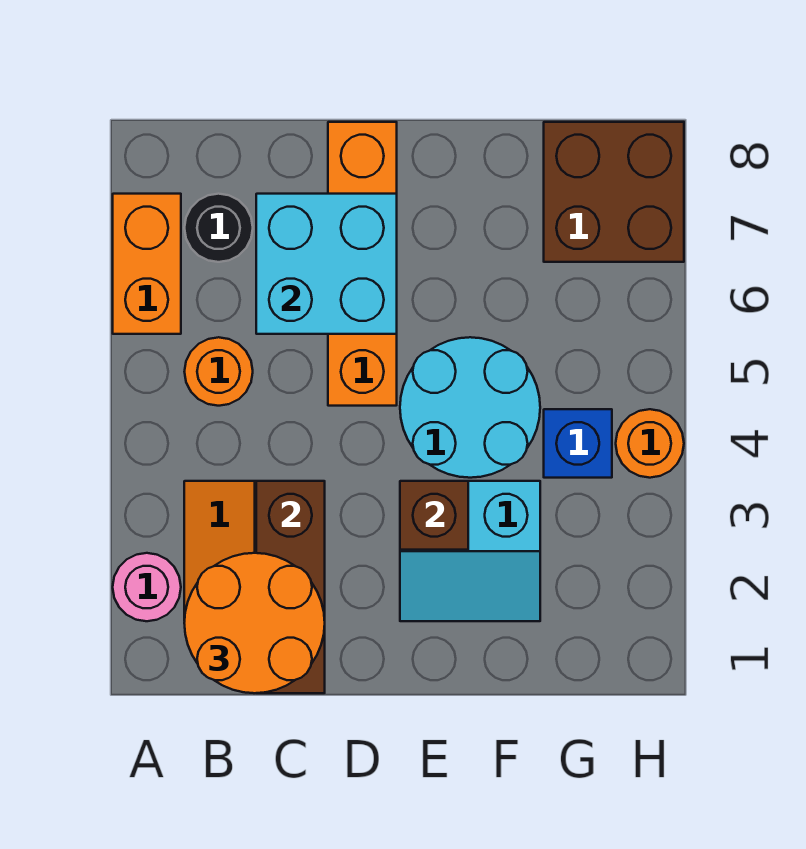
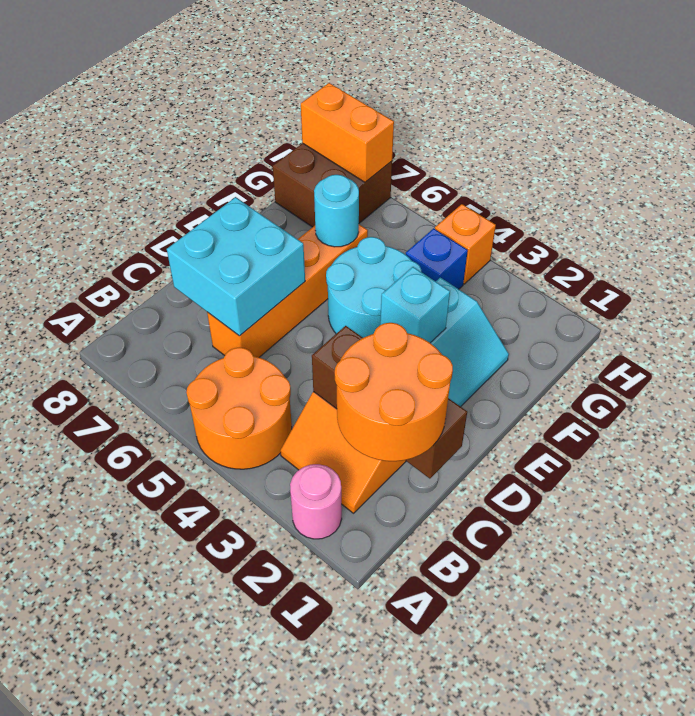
orange 1x2 brick [113,194,181,334] -> orange 1x2 brick moved to [301,83,394,182]
orange 1x1 round brick [184,337,253,406] -> orange 2x2 round brick [186,348,292,469]
black 1x1 round brick [184,194,253,262] -> none
orange 1x4 brick [328,122,397,406] -> orange 1x4 brick turned to [207,225,368,357]
brown 1x1 brick [400,481,468,550] -> cyan 1x1 brick [380,267,450,343]
none -> cyan 1x1 round brick [314,175,359,247]
orange 1x1 round brick [616,409,684,478] -> orange 1x1 brick [435,204,496,284]

